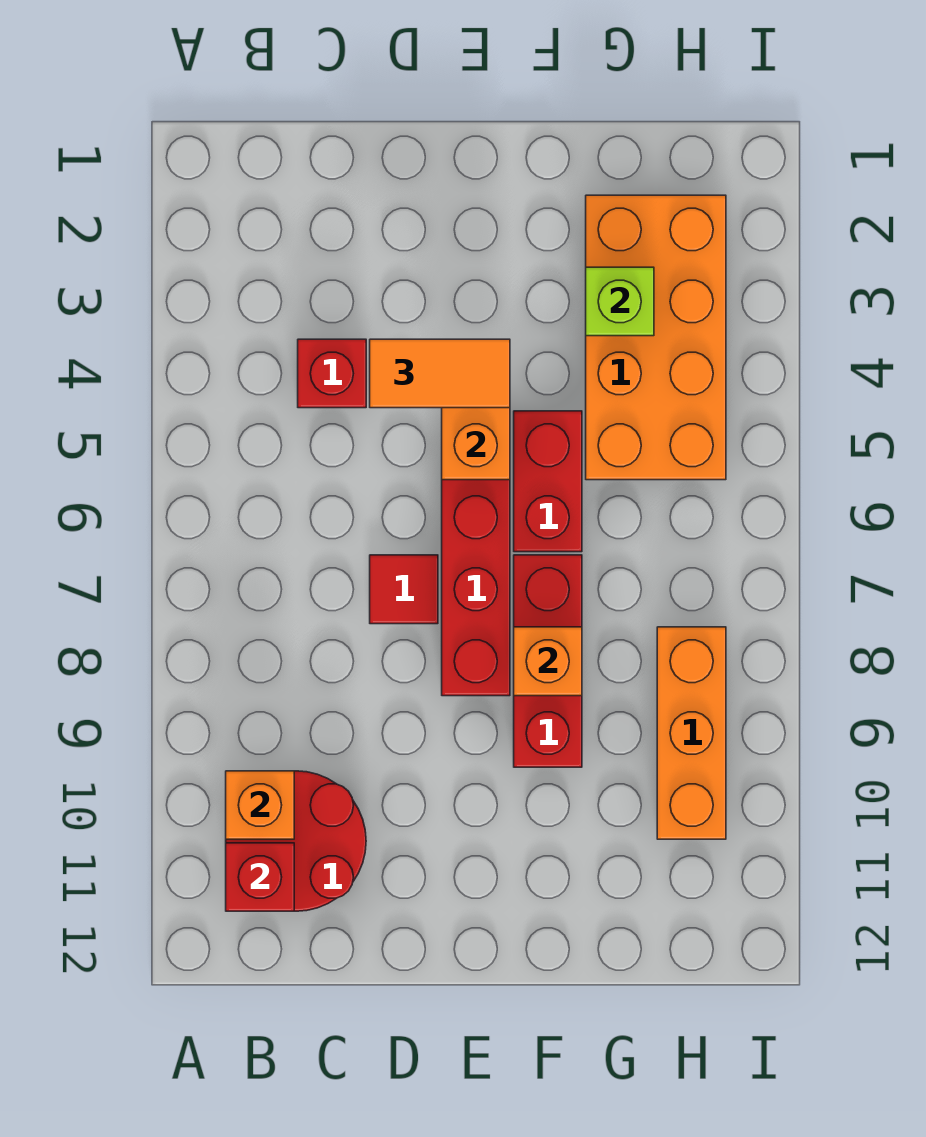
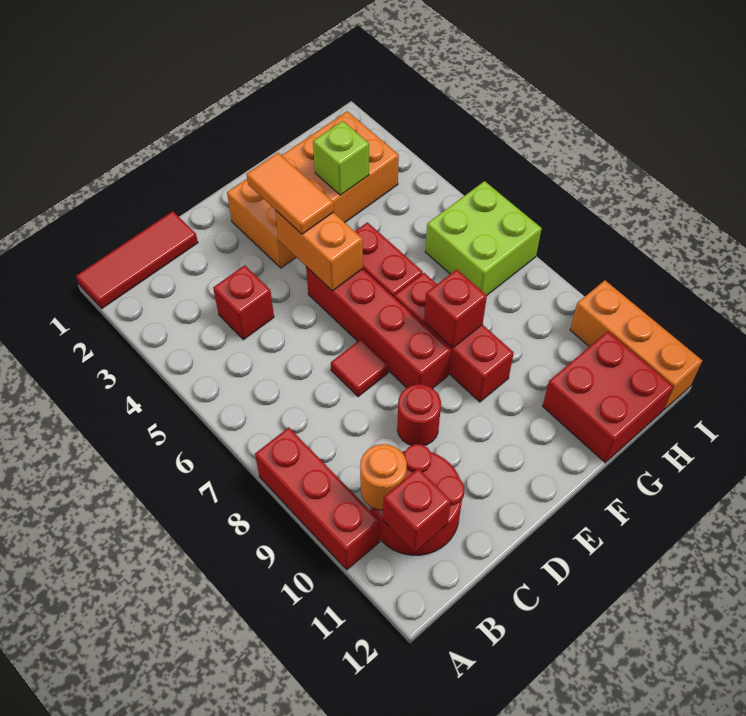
none -> red 1x3 tile [76,211,198,308]
none -> red 1x3 brick [255,427,380,570]
orange 1x1 brick [226,771,294,839] -> orange 1x1 round brick [360,444,407,510]
orange 1x2 tile [370,339,510,408] -> orange 1x2 tile turned to [247,153,333,234]
none -> red 1x1 round brick [397,384,441,446]
orange 1x1 brick [514,627,582,696] -> red 1x1 brick [424,269,487,348]
orange 2x4 brick [586,195,726,480] -> orange 2x4 brick turned to [227,111,399,268]
none -> red 2x2 brick [543,332,673,463]
none -> lime 2x2 brick [425,181,542,295]
orange 1x3 brick [657,627,726,839] -> orange 1x3 brick moved to [570,280,702,410]

